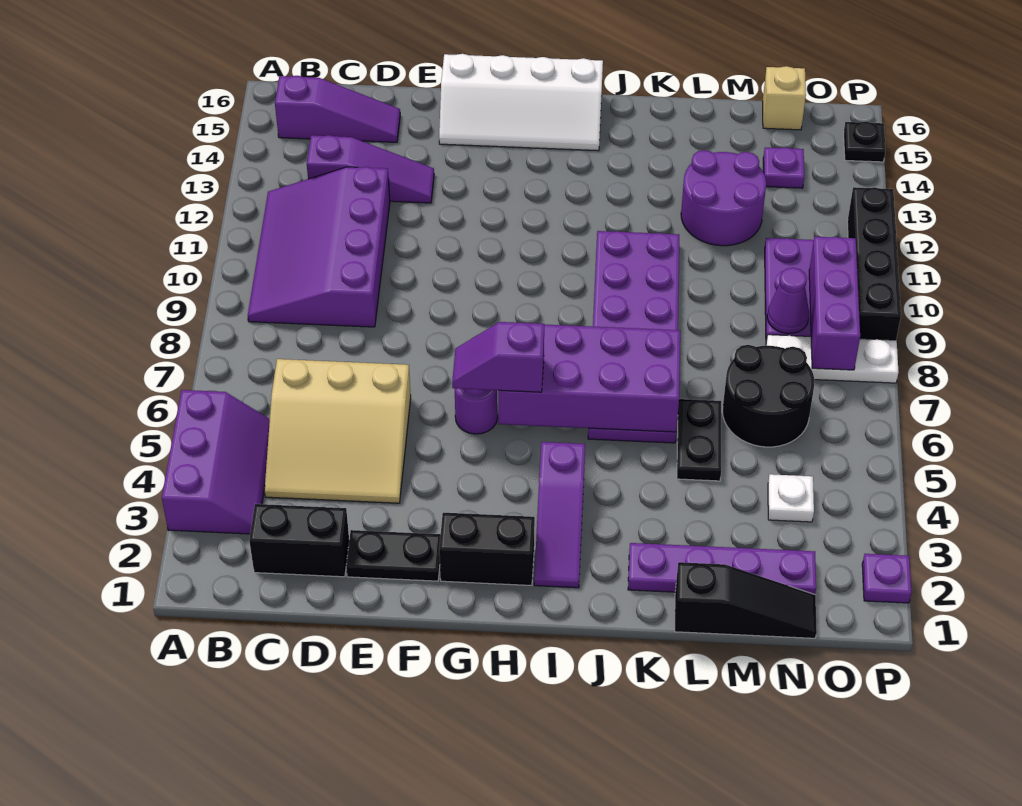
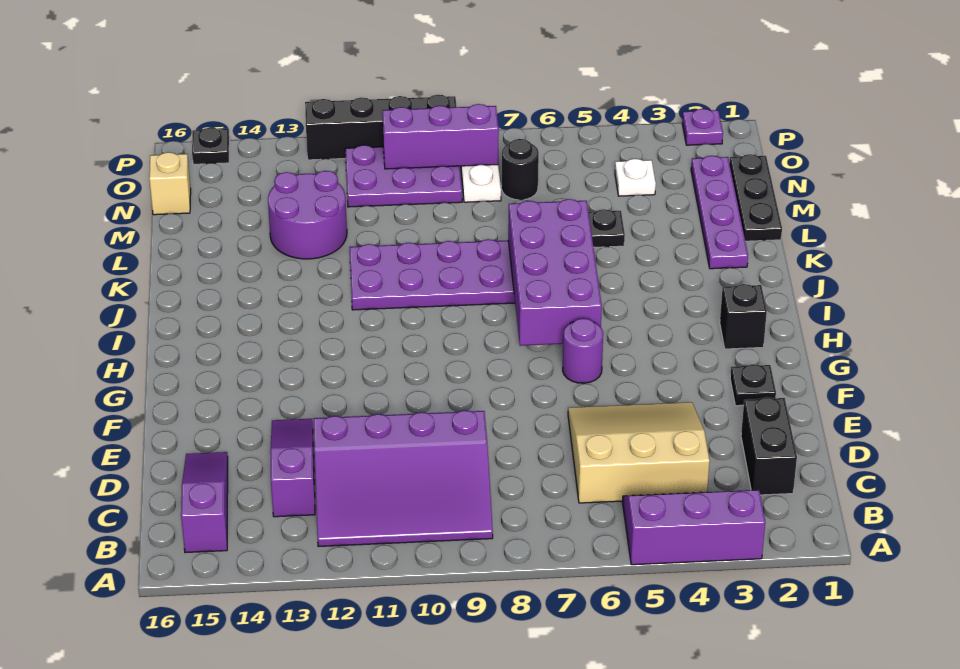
tan 3x3 slope [265,359,411,503] -> tan 3x3 slope turned to [568,402,710,503]
black 1x2 plate [346,530,441,581] -> black 1x1 plate [730,364,776,406]
white 2x4 slope [439,54,603,151] -> none
black 1x2 brick [439,513,535,586] -> black 1x1 brick [720,284,767,349]
purple 1x2 slope [452,322,544,392] -> none
purple 1x3 slope [534,442,585,588] -> none
black 1x3 slope [675,562,817,638] -> black 1x3 plate [729,154,782,241]
black 2x2 round brick [722,345,814,447] -> black 1x1 round brick [501,139,539,200]
purple 1x1 cone [767,268,809,334] -> none
purple 1x1 plate [763,147,804,188] -> none

